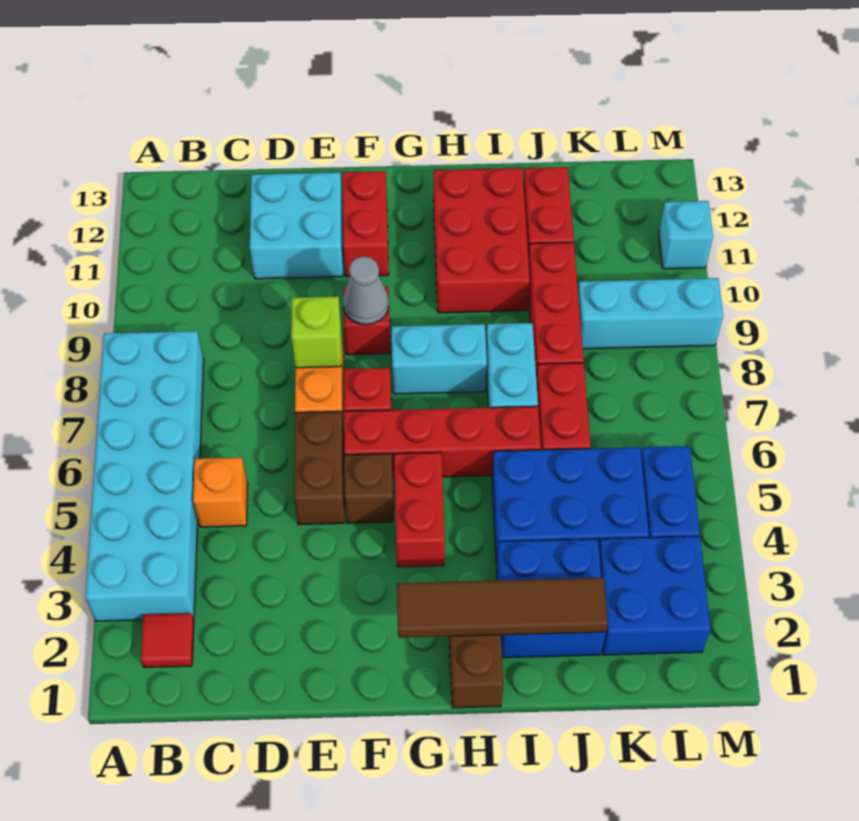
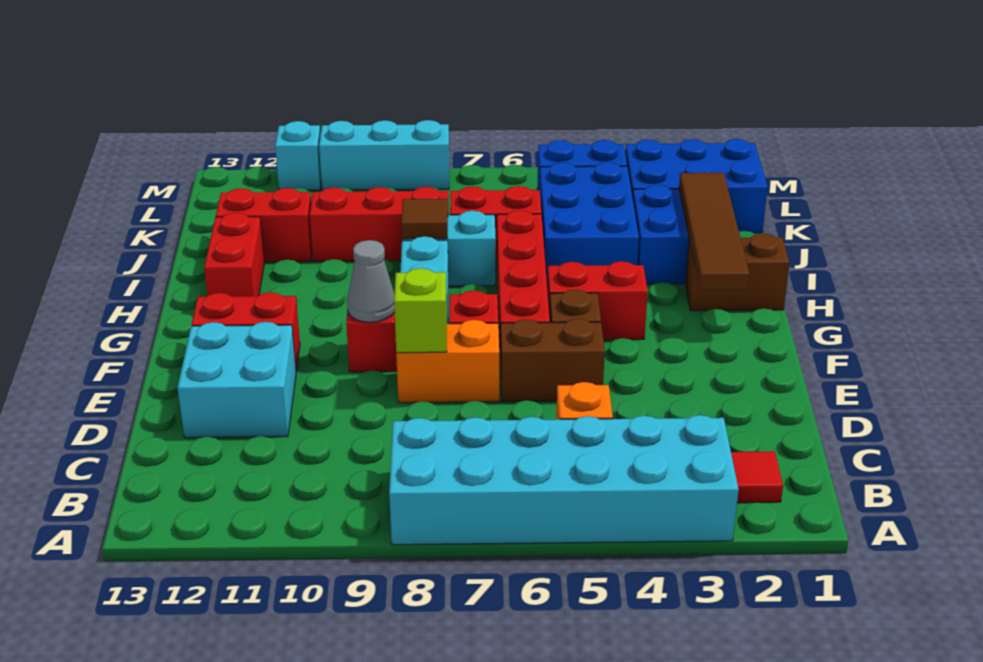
red 2x3 brick [433,168,530,313] -> red 1x2 brick [204,213,265,296]
none -> brown 1x1 tile [401,199,448,239]
blue 2x2 brick [599,536,710,655] -> blue 2x3 brick [625,139,768,233]
cyan 1x3 brick [578,278,723,349] -> cyan 1x3 brick turned to [319,120,449,190]

